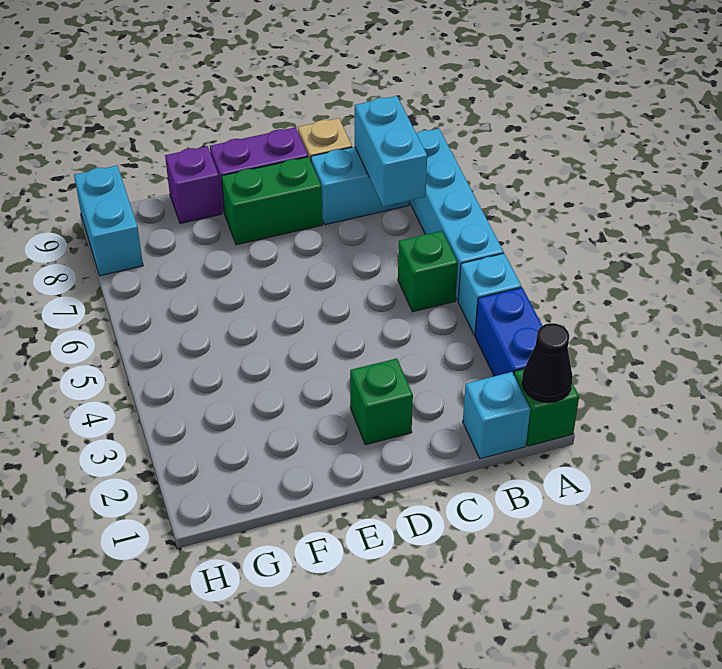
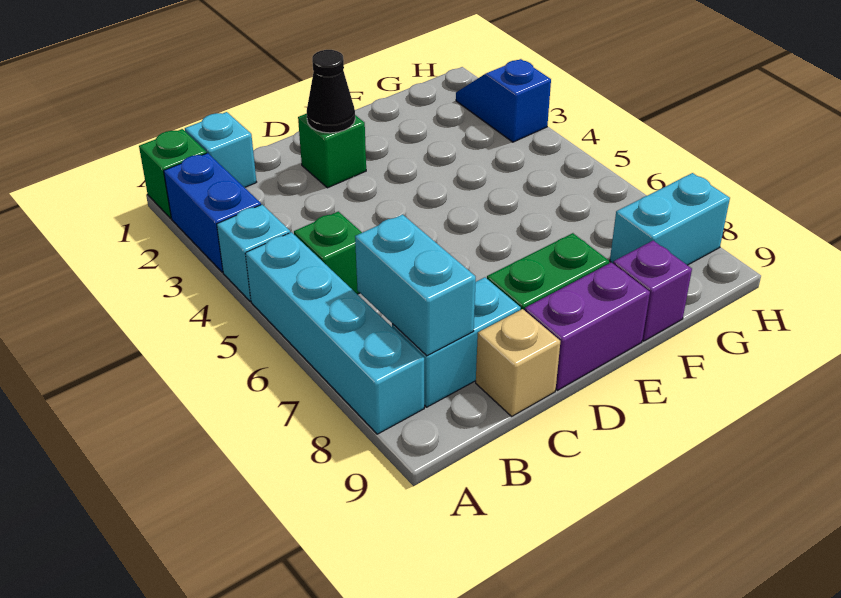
black 1x1 cone [522,323,573,403] -> black 1x1 cone moved to [307,50,355,133]
none -> blue 1x2 slope [456,59,551,142]
cyan 1x2 brick [74,166,143,276] -> cyan 1x2 brick turned to [610,173,730,265]

